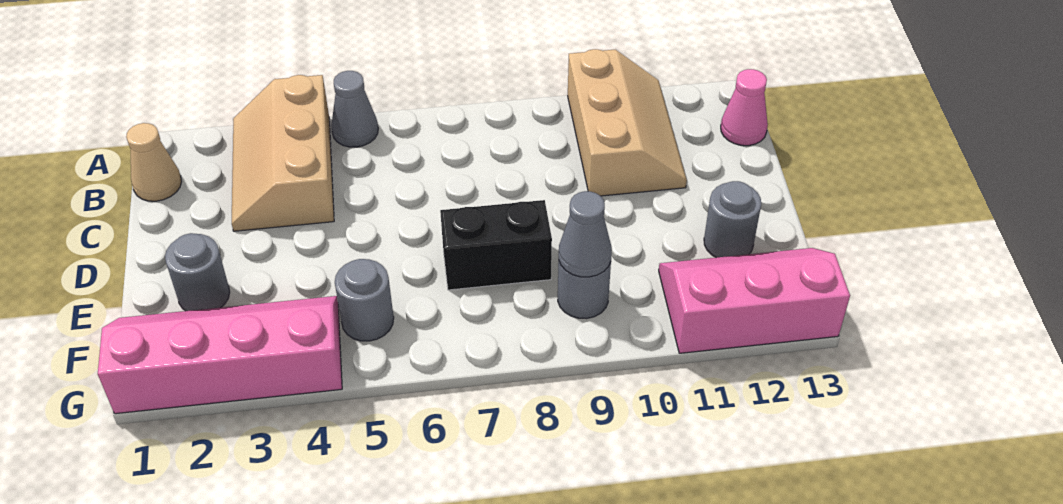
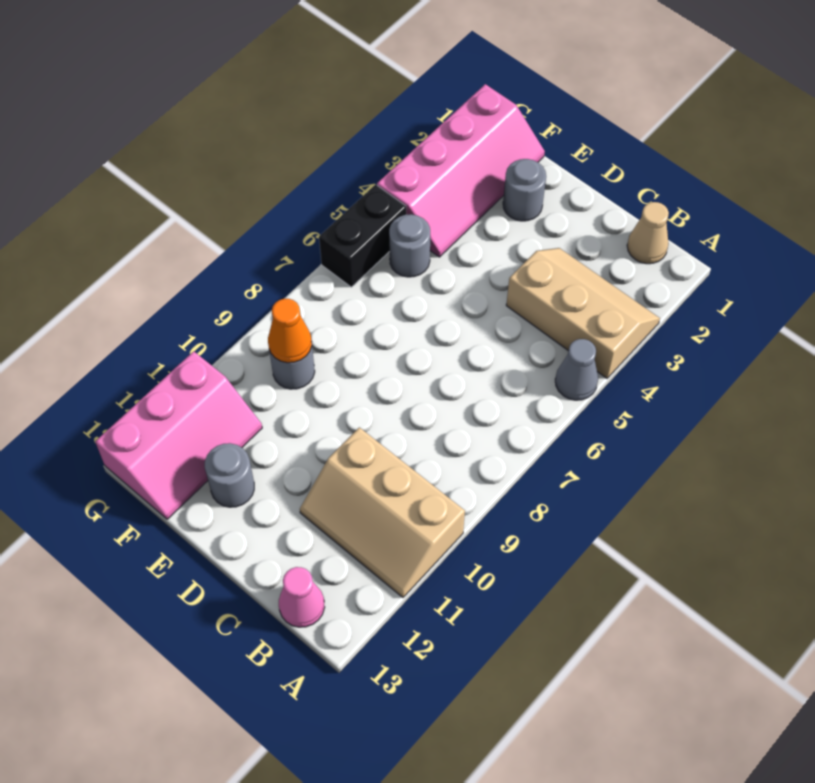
black 1x2 brick [440,200,552,290] -> black 1x2 brick moved to [319,185,406,287]
grey 1x1 cone [559,191,612,277] -> orange 1x1 cone [268,299,312,363]

